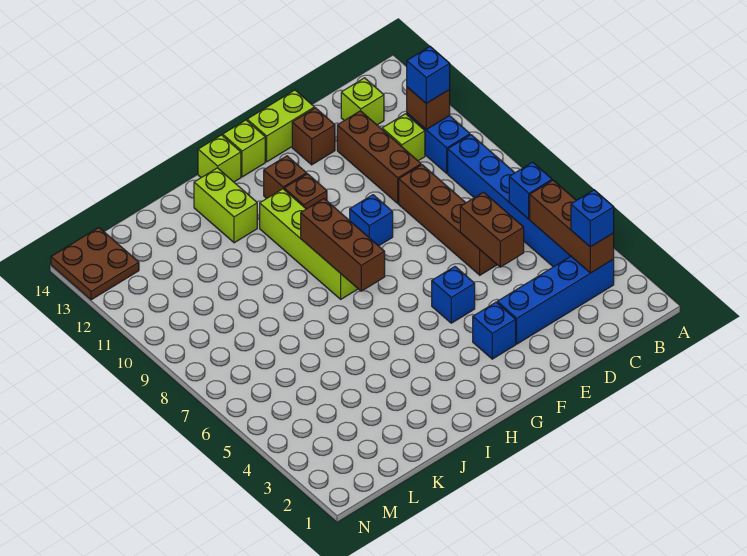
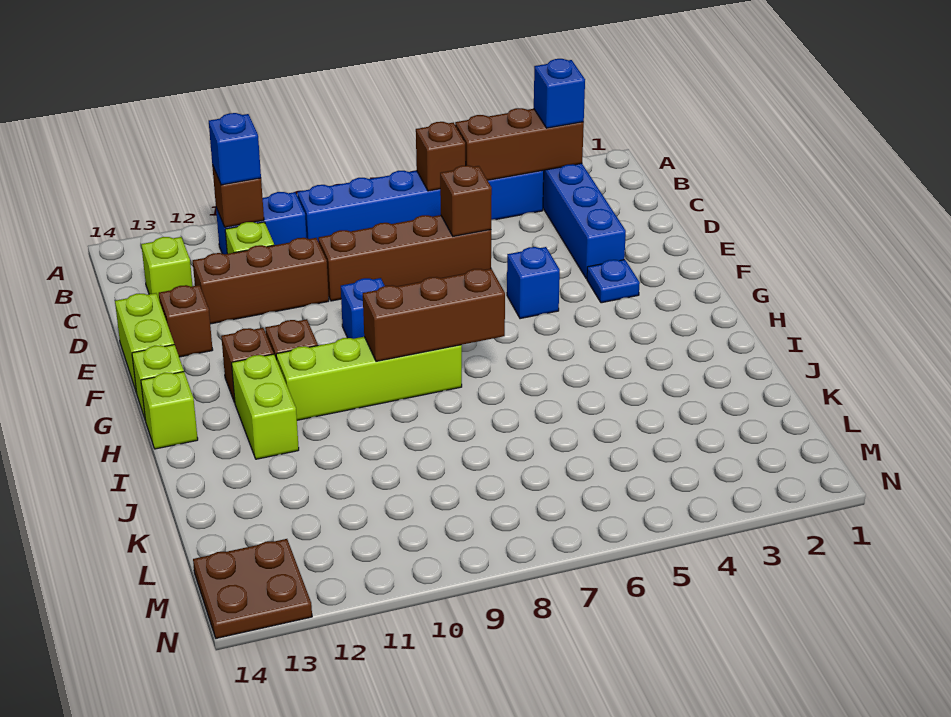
blue 1x1 brick [509,162,552,219] -> brown 1x1 brick [416,122,466,191]
brown 1x2 brick [460,192,524,267] -> brown 1x1 brick [440,165,492,236]
blue 1x1 brick [473,302,516,359] -> blue 1x1 plate [587,260,640,303]
lime 1x2 brick [194,168,257,243] -> lime 1x2 brick turned to [232,354,299,459]

